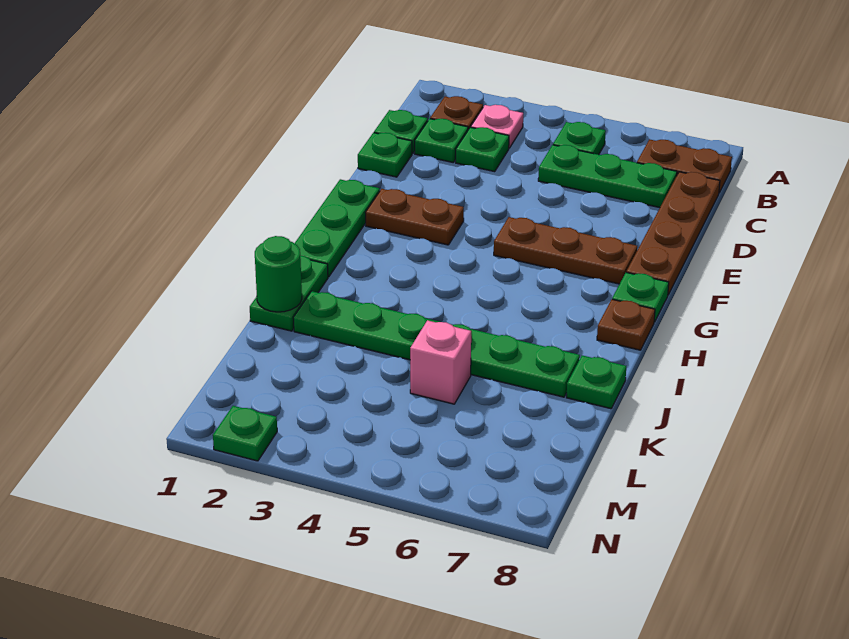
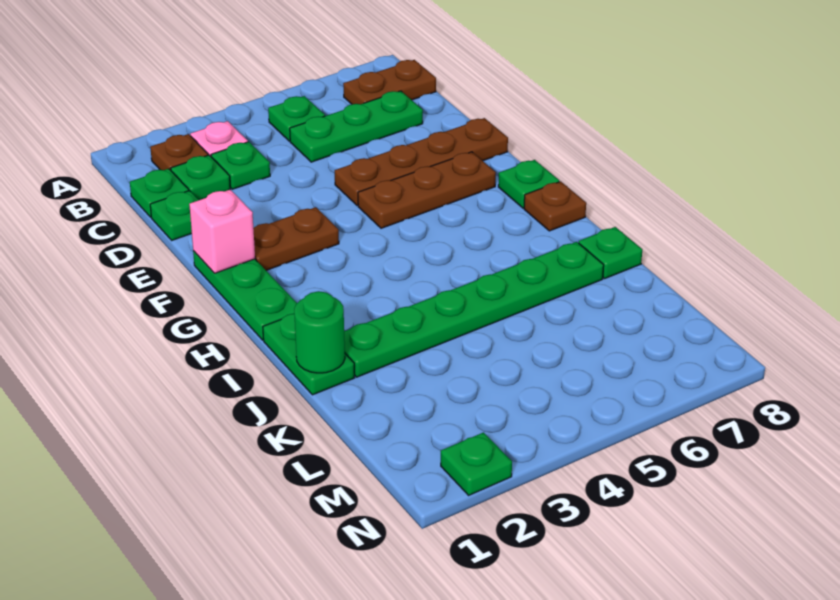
brown 1x4 plate [626,172,720,295] -> brown 1x4 plate turned to [335,118,508,206]
pink 1x1 brick [410,320,471,404] -> pink 1x1 brick moved to [189,190,255,273]

